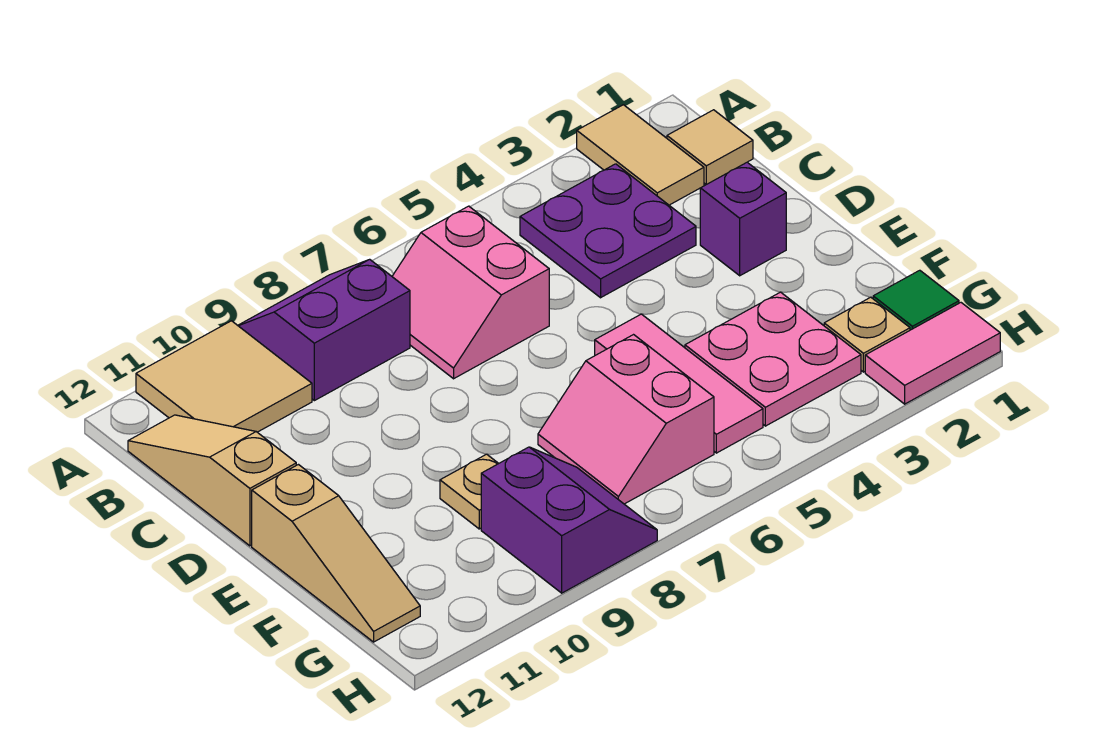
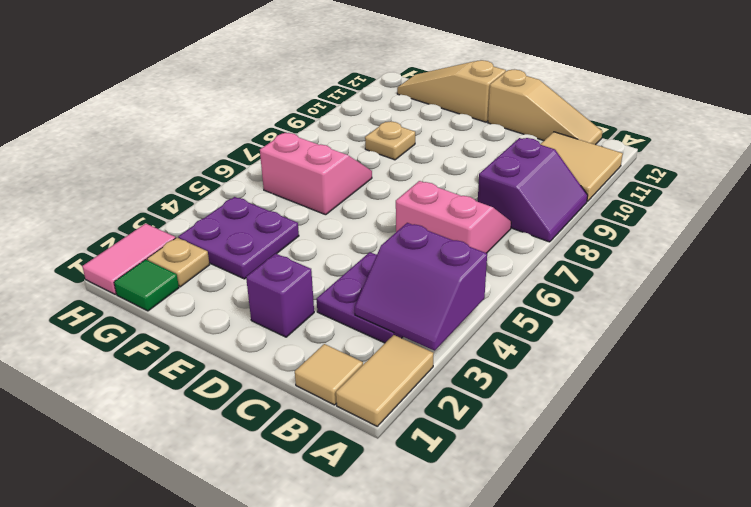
tan 1x2 tile [577,105,704,205] -> tan 1x2 tile turned to [336,335,433,426]
pink 1x3 tile [595,314,763,453] -> none
pink 2x2 plate [685,292,861,426] -> purple 2x2 plate [178,197,299,279]
purple 2x2 slope [481,447,657,593] -> purple 2x2 slope moved to [355,223,487,351]

